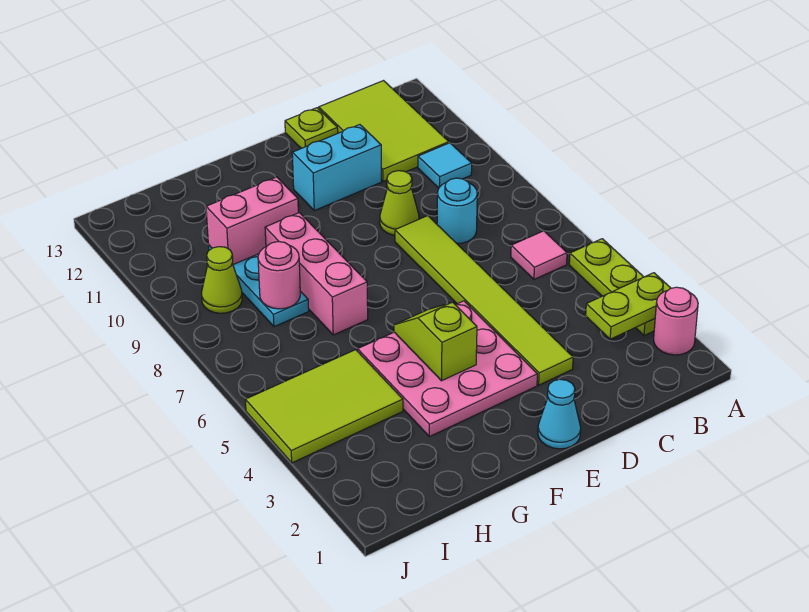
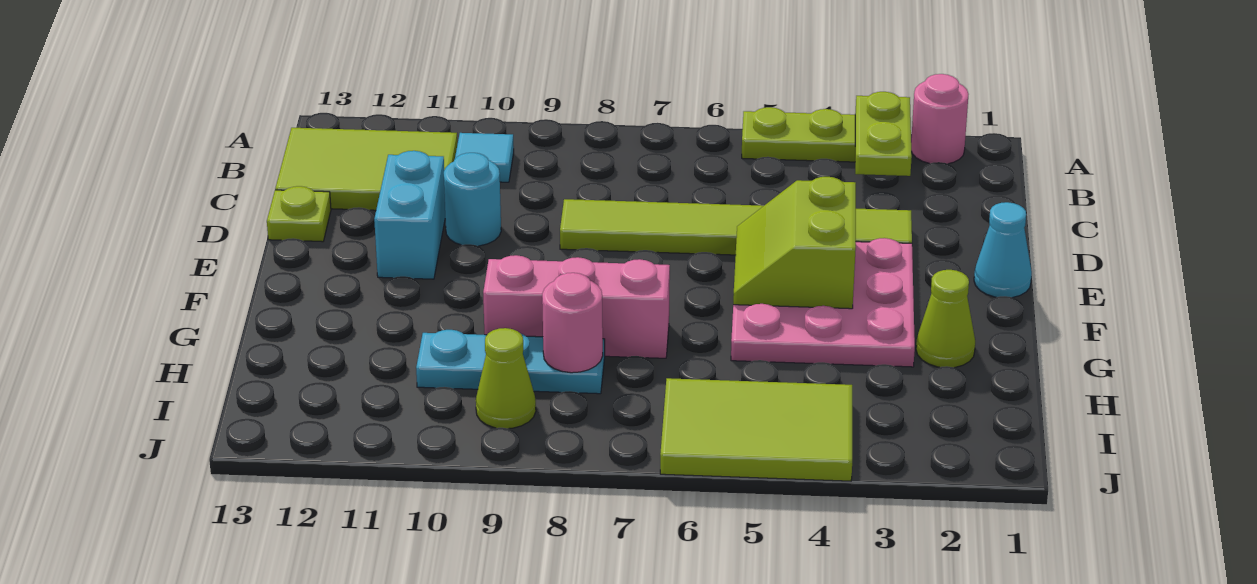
pink 1x1 tile [511,231,567,279] -> none
cyan 1x1 round brick [437,178,477,243] -> cyan 1x1 round brick moved to [444,153,501,246]
lime 1x1 cone [380,171,419,235] -> lime 1x1 cone moved to [916,270,975,368]
lime 1x2 slope [394,302,477,381] -> lime 2x2 slope [733,177,856,309]
pink 1x2 brick [206,177,298,265] -> none
lime 2x3 tile [245,350,403,463] -> lime 2x3 tile turned to [660,378,852,481]

